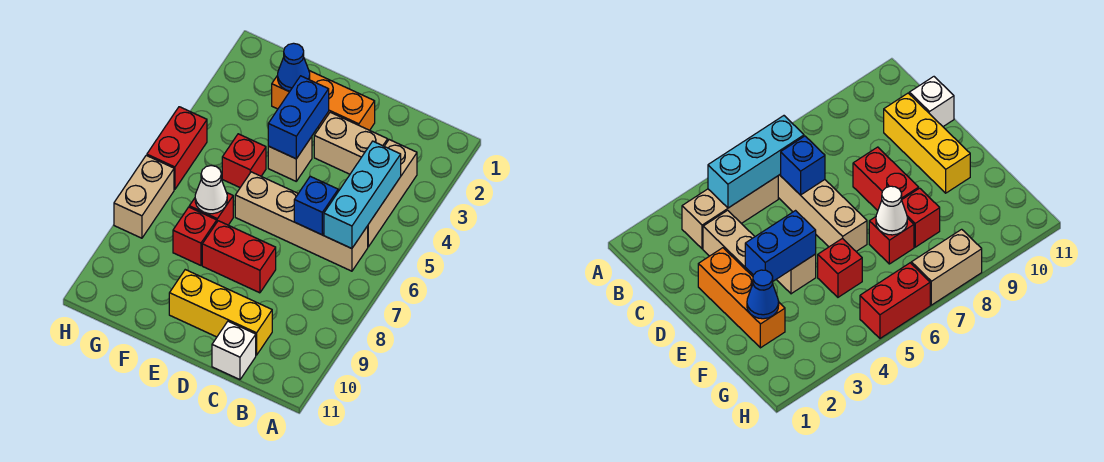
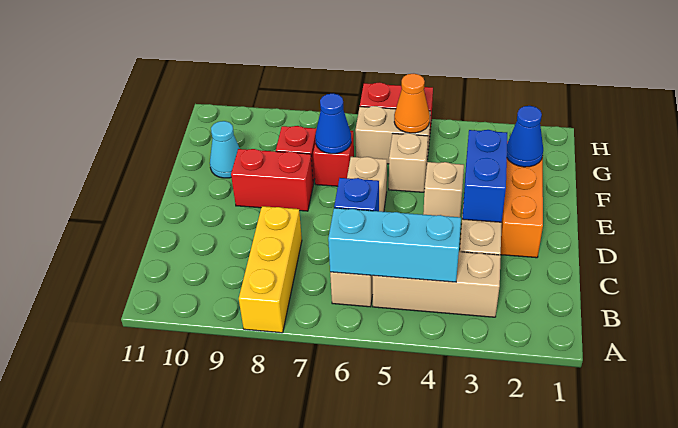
yellow 1x3 brick [169,270,272,355] -> yellow 1x3 brick moved to [239,206,302,333]
white 1x1 brick [212,321,256,380] -> none
red 1x2 brick [202,221,276,293] -> red 1x2 brick turned to [231,149,313,211]
blue 1x2 brick [268,76,329,159] -> blue 1x2 brick turned to [462,130,507,222]
red 1x1 brick [222,134,266,187] -> tan 1x1 brick [389,133,428,192]
white 1x1 cone [195,166,227,214] -> blue 1x1 cone [315,94,351,154]
none -> cyan 1x1 cone [210,121,240,178]
none -> orange 1x1 cone [394,74,430,133]
tan 1x2 brick [114,155,174,238] -> tan 1x2 brick moved to [355,106,431,164]

